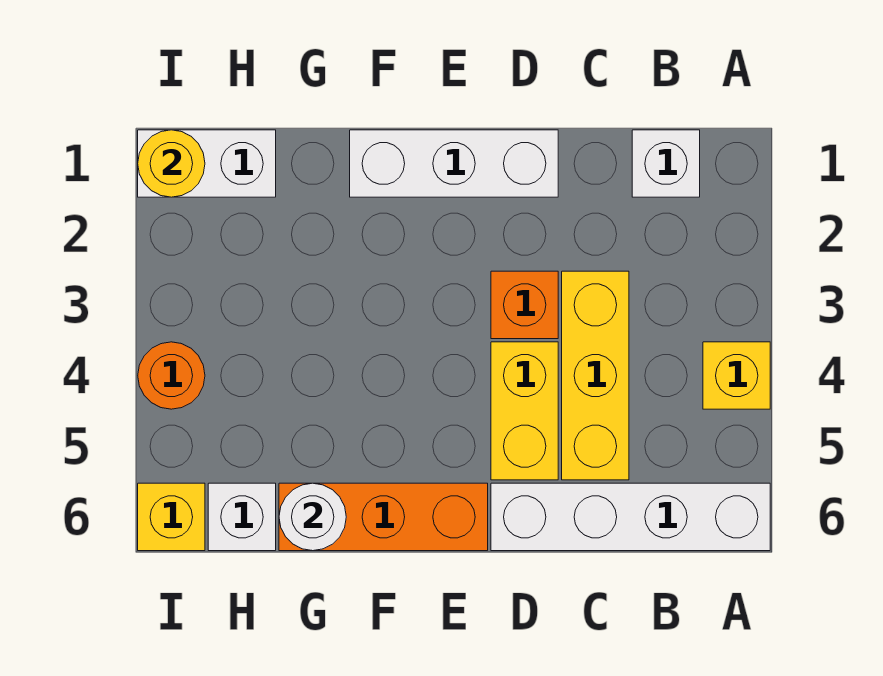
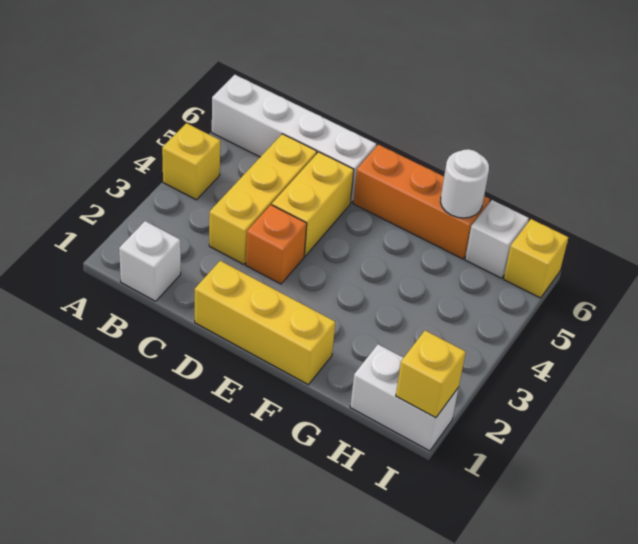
white 1x3 brick [350,130,558,197] -> yellow 1x3 brick [195,261,335,385]
yellow 1x1 round brick [138,130,205,197] -> yellow 1x1 brick [396,331,466,418]
orange 1x1 round brick [138,342,205,409] -> none

